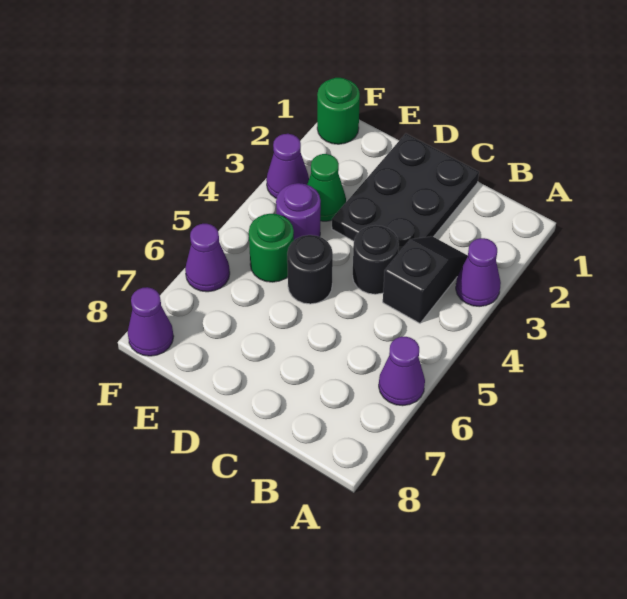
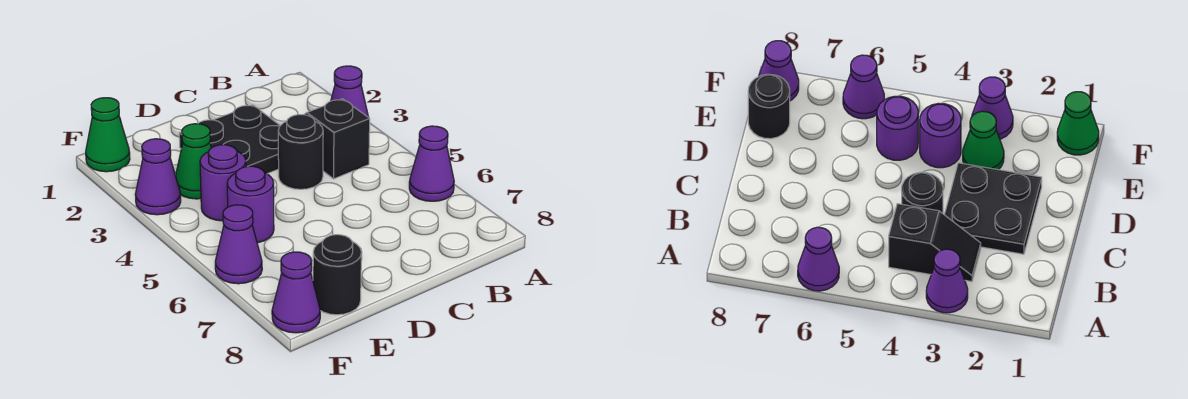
black 2x3 plate [332,134,479,253] -> black 2x2 plate [179,105,280,174]
black 1x1 round brick [287,235,333,304] -> black 1x1 round brick moved to [313,235,361,315]
green 1x1 round brick [249,214,294,282] -> purple 1x1 round brick [227,166,274,243]
green 1x1 round brick [317,78,360,144] -> green 1x1 cone [86,98,130,172]

